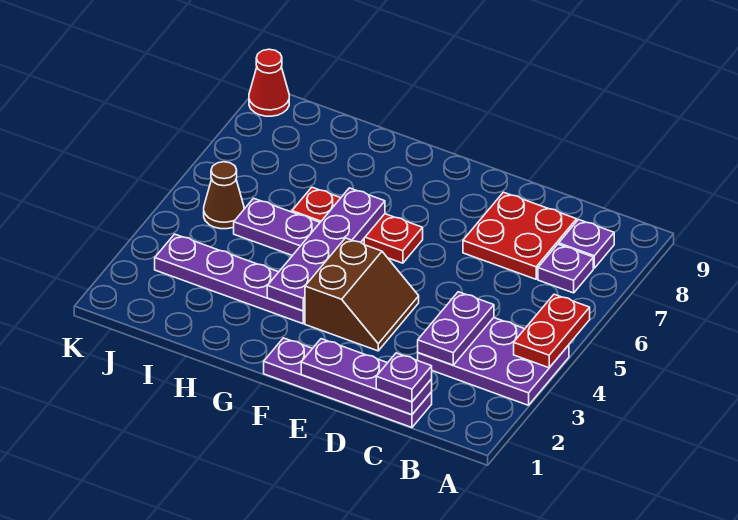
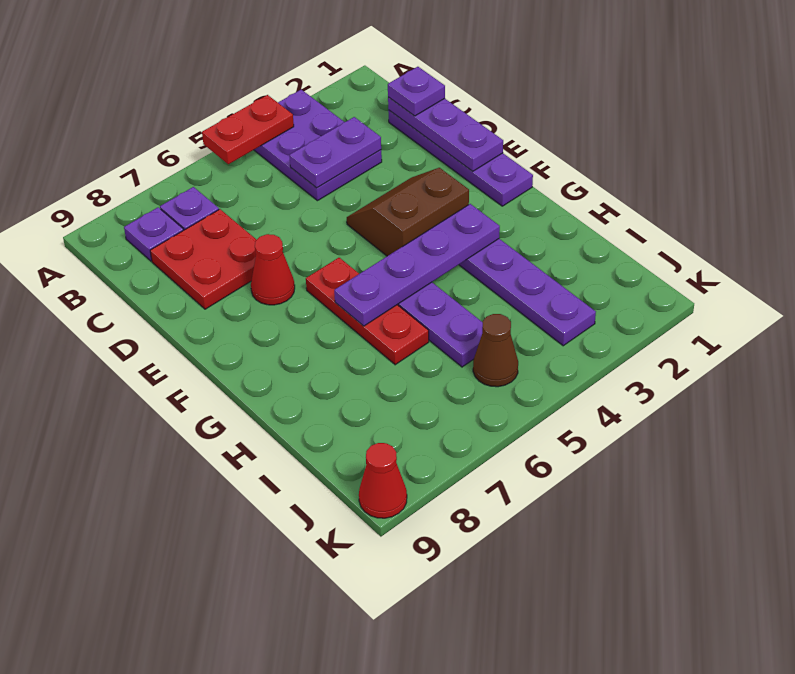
none -> red 1x1 cone [251,234,295,305]

